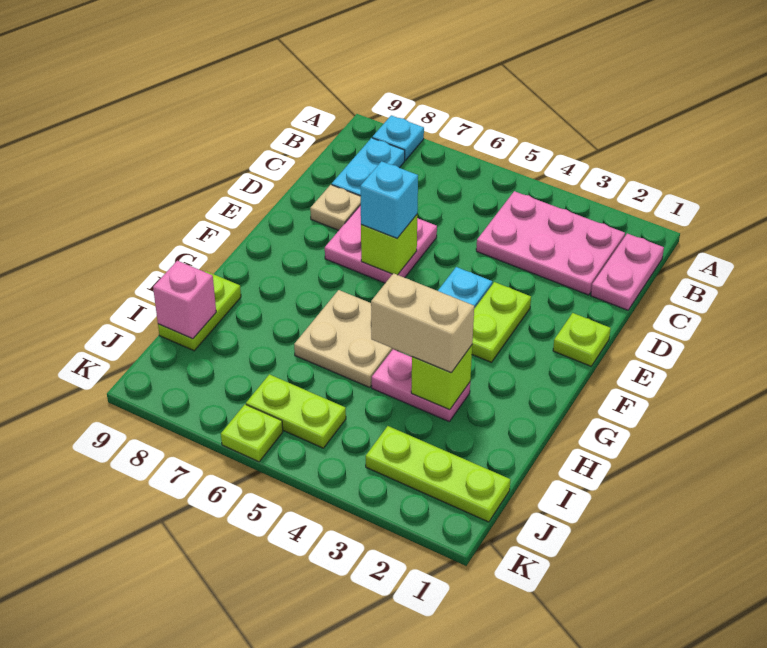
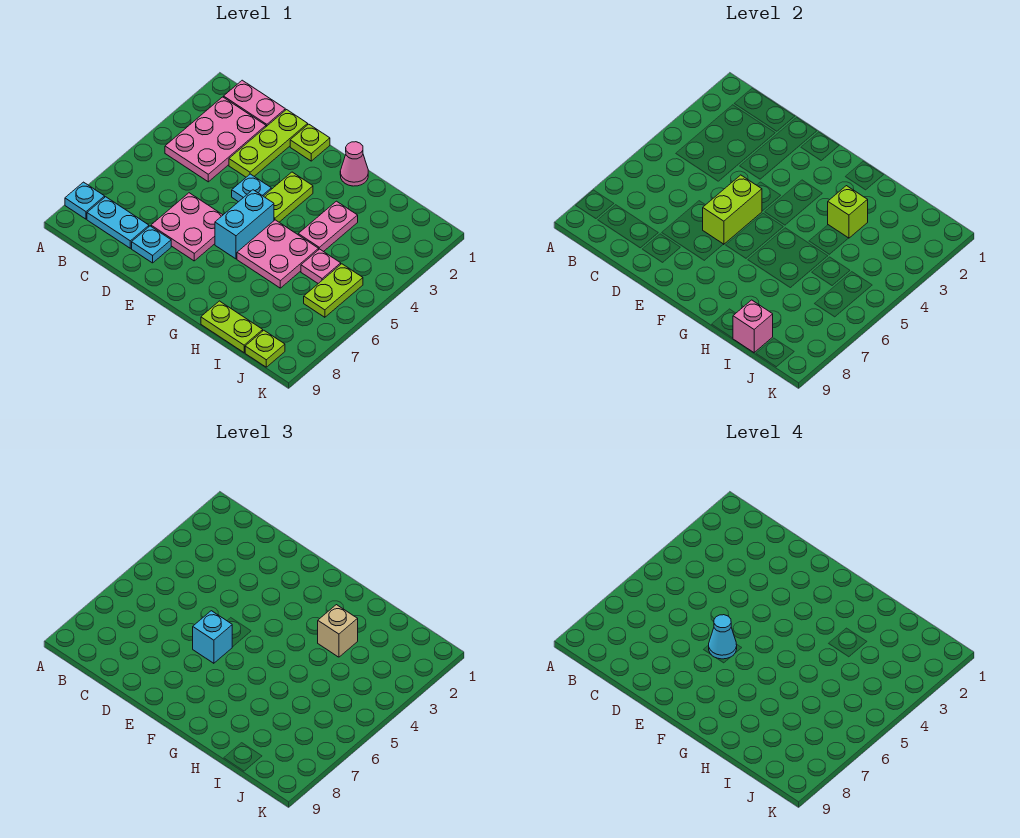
tan 1x1 plate [310,185,361,230] -> cyan 1x1 plate [132,226,171,263]
lime 1x2 plate [472,282,531,362] -> lime 1x2 plate turned to [264,172,313,222]
lime 1x1 brick [361,215,417,275] -> lime 1x2 brick [703,175,762,244]
none -> cyan 1x1 cone [709,615,737,659]
none -> cyan 1x2 brick [215,190,274,259]
none -> pink 1x1 cone [340,142,368,186]
tan 2x2 plate [294,290,398,388] -> pink 2x2 plate [237,220,319,288]
tan 1x2 brick [371,273,474,373] -> tan 1x1 brick [318,605,358,657]
none -> pink 1x1 plate [301,249,341,283]
lime 1x3 plate [366,426,510,522] -> lime 1x3 plate moved to [229,110,308,177]
lime 1x1 plate [221,404,283,462] -> lime 1x1 plate moved to [245,330,285,367]

